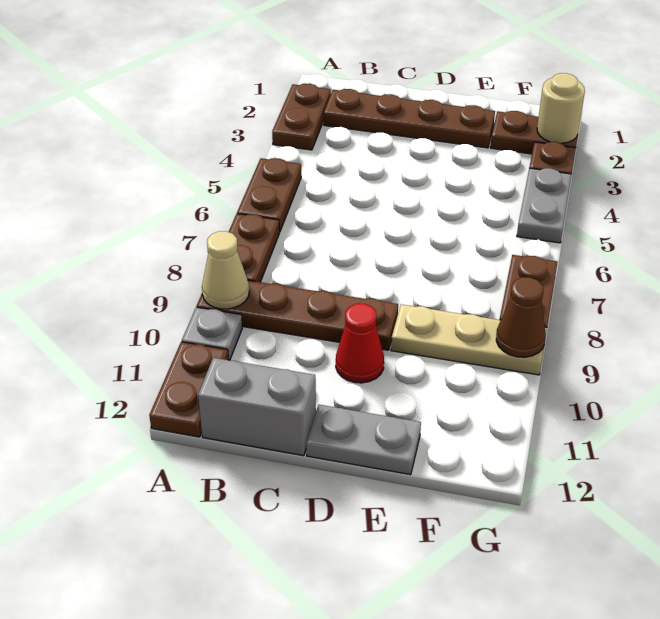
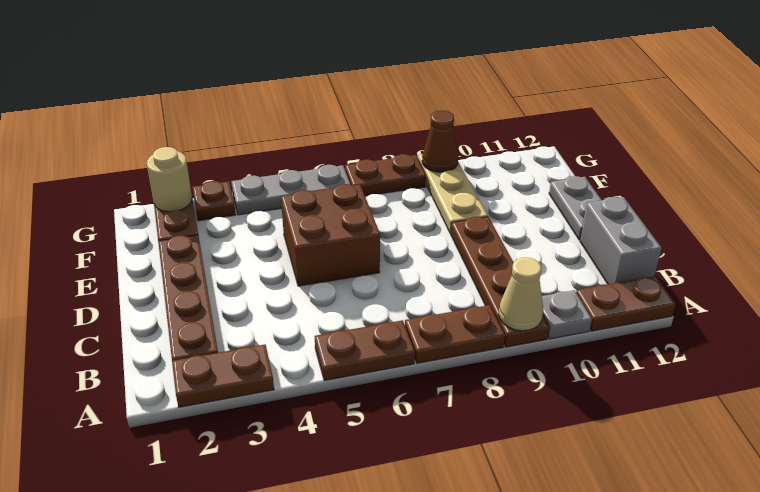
none -> brown 2x2 brick [281,184,380,286]
red 1x1 cone [336,304,384,383] -> none
grey 1x2 plate [517,168,572,243] -> grey 1x3 plate [231,165,351,215]

